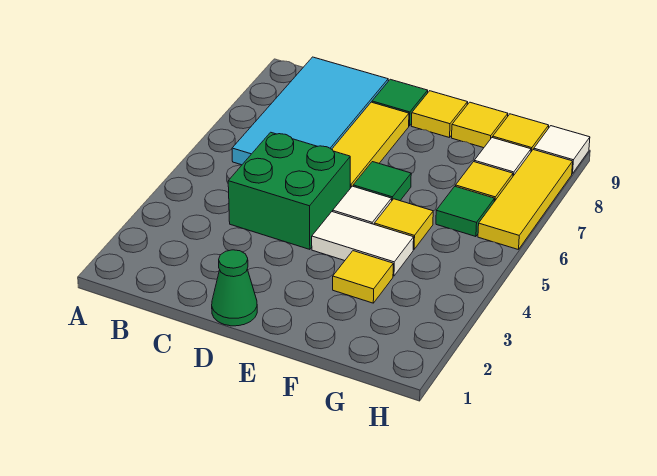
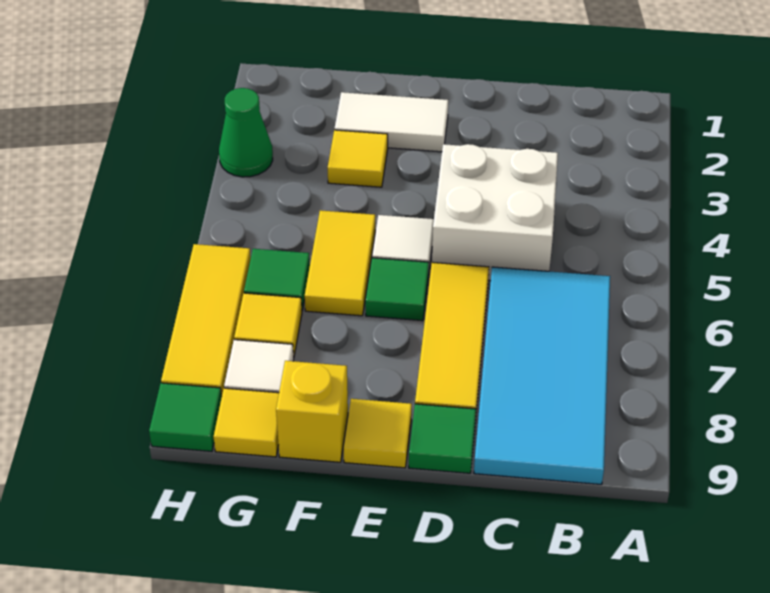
green 2x2 brick [228,132,350,249] -> white 2x2 brick [432,144,558,281]
green 1x1 cone [212,250,257,326] -> green 1x1 cone moved to [219,88,273,177]
white 1x2 tile [312,212,414,276] -> white 1x2 tile moved to [335,92,448,152]
yellow 1x1 tile [374,199,433,249] -> yellow 1x2 tile [305,210,375,316]
yellow 1x1 tile [452,102,508,148] -> yellow 1x1 brick [276,361,348,462]
white 1x1 tile [534,126,590,174] -> green 1x1 tile [149,383,222,451]

